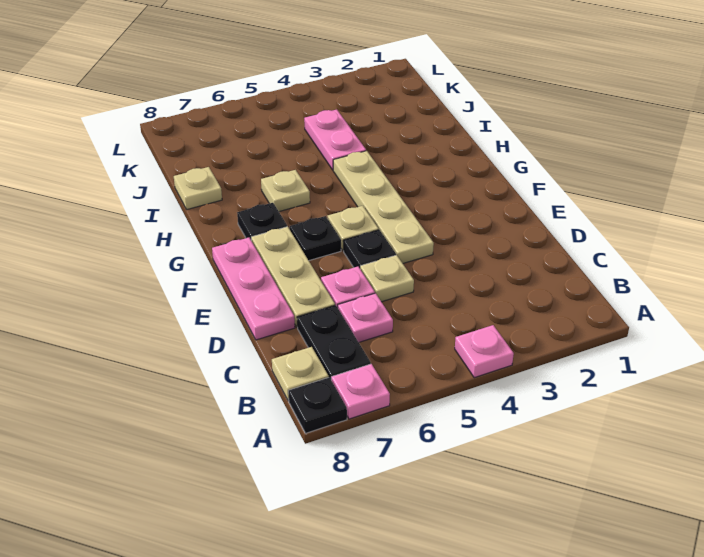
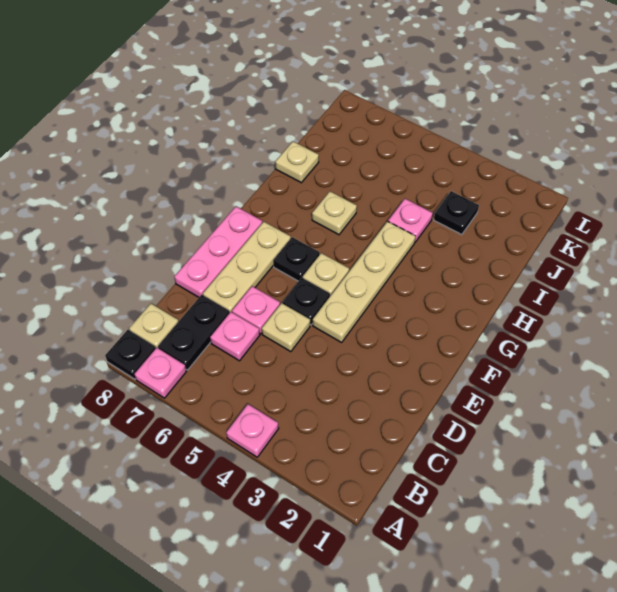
black 1x1 plate [237,203,287,239] -> black 1x1 plate moved to [434,191,479,235]
pink 1x2 plate [304,110,366,170] -> pink 1x1 plate [388,199,433,242]

